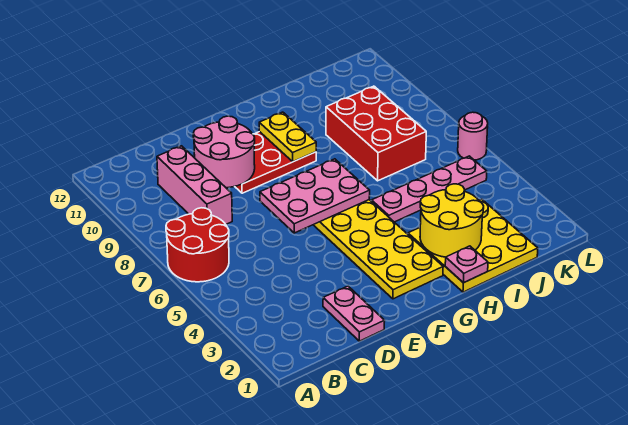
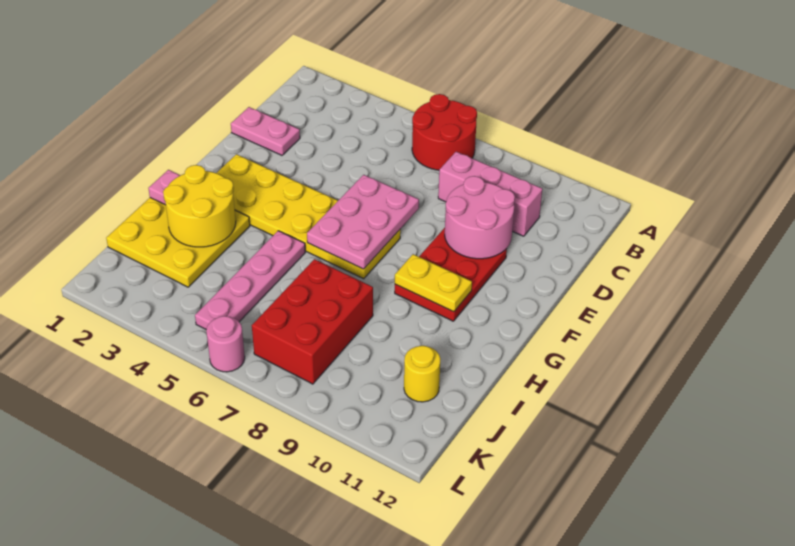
red 2x3 brick [326,86,426,181] -> red 2x3 brick turned to [252,259,373,384]
none -> yellow 1x1 round brick [404,346,440,402]

